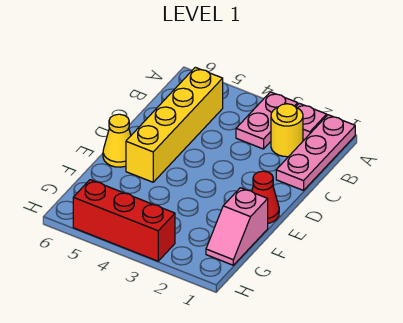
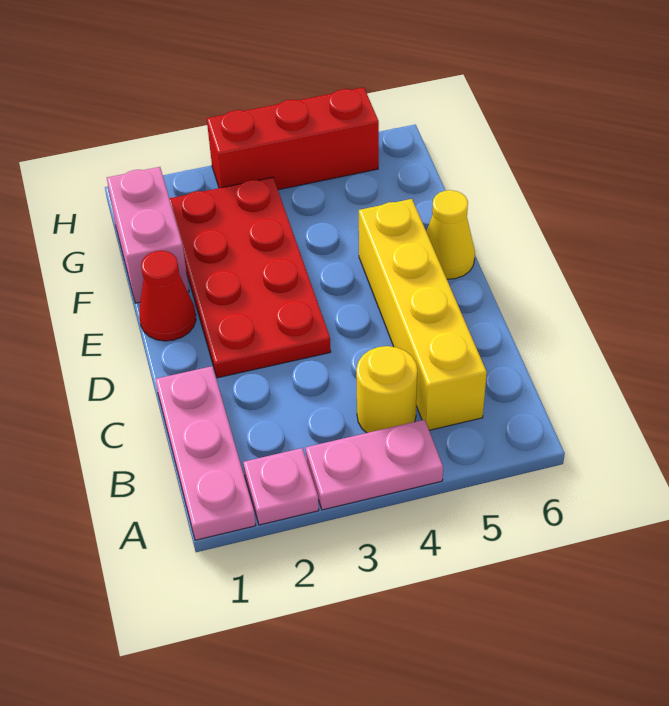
pink 1x2 plate [236,92,298,149] -> pink 1x2 plate turned to [306,420,443,510]
yellow 1x1 round brick [271,104,303,157] -> yellow 1x1 round brick moved to [356,346,417,433]
none -> red 2x4 plate [169,177,331,378]
pink 1x2 slope [206,188,268,265] -> pink 1x2 brick [107,167,189,303]

